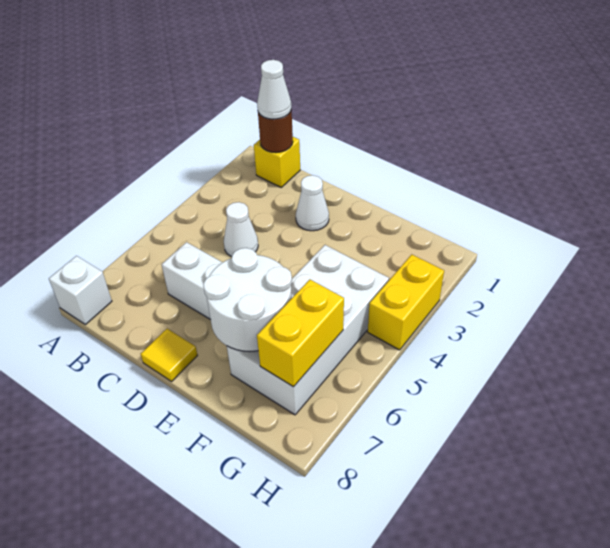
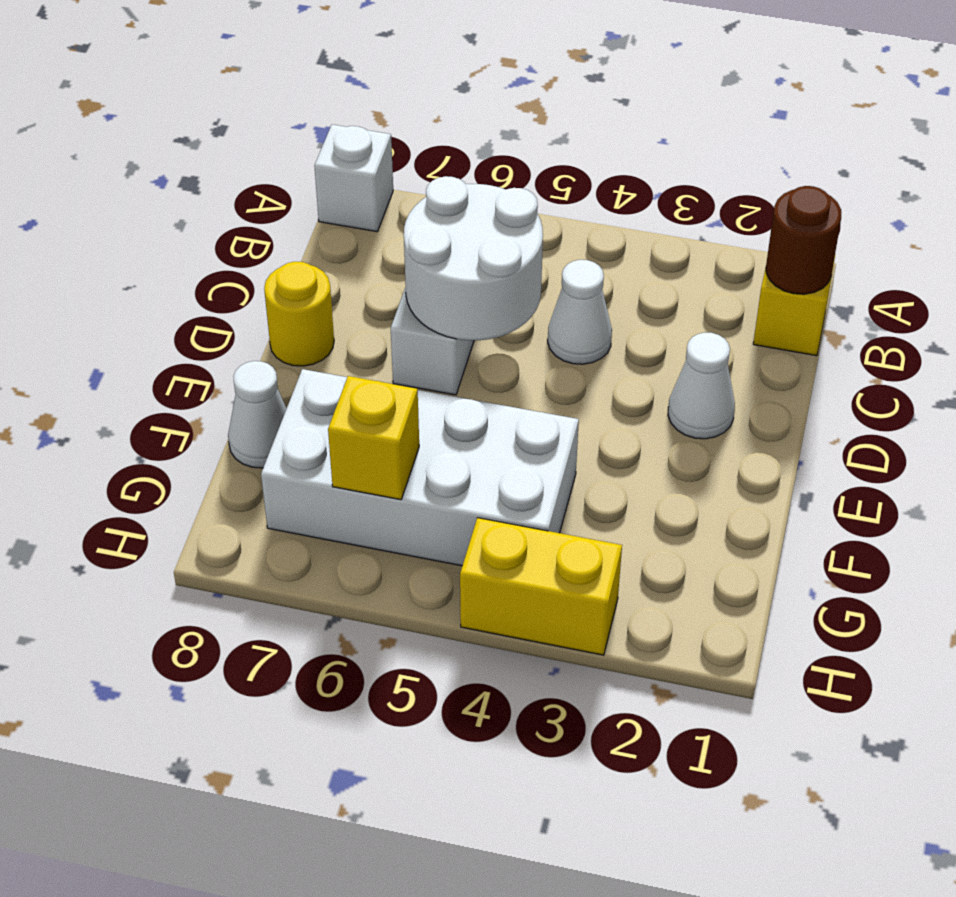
white 1x1 cone [257,60,291,119] -> white 1x1 cone moved to [228,361,287,468]
yellow 1x1 tile [141,329,197,381] -> yellow 1x1 round brick [264,262,334,366]
white 2x2 round brick [203,248,292,351] -> white 2x2 round brick moved to [404,176,543,340]
yellow 1x2 brick [257,280,344,387] -> yellow 1x1 brick [328,376,419,500]

